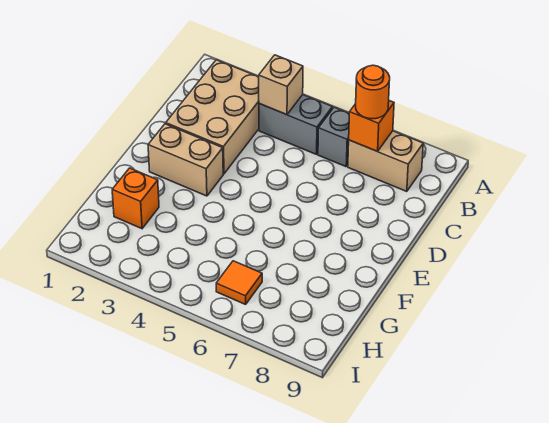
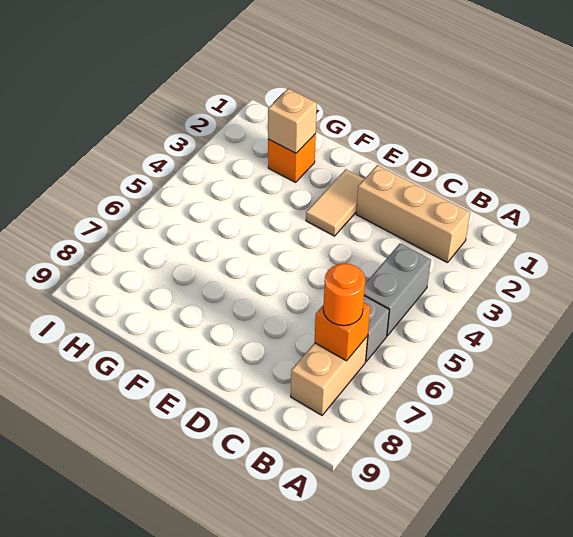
tan 2x3 brick [166,60,259,174] -> tan 1x3 brick [356,165,470,263]
tan 1x1 brick [259,55,303,115] -> tan 1x1 brick moved to [268,89,317,153]
tan 1x2 brick [148,124,223,196] -> tan 1x2 tile [306,169,364,236]
orange 1x1 tile [216,261,262,304] -> none

